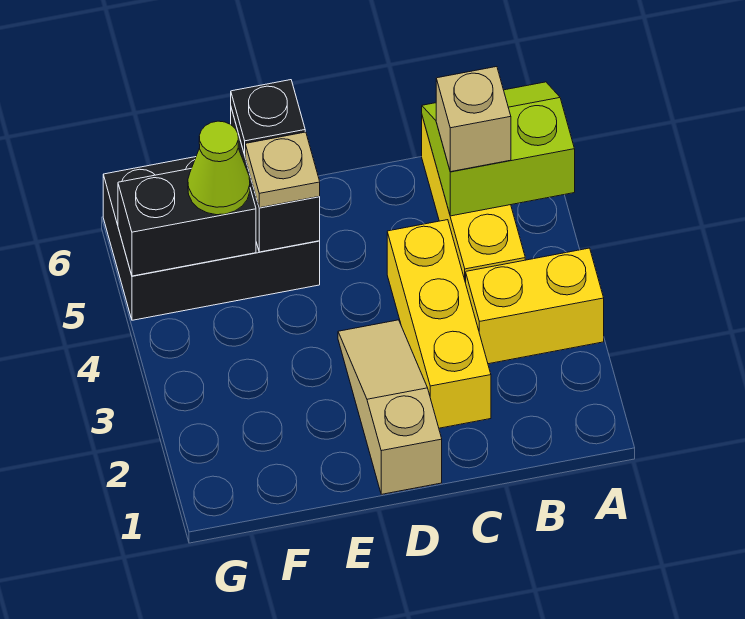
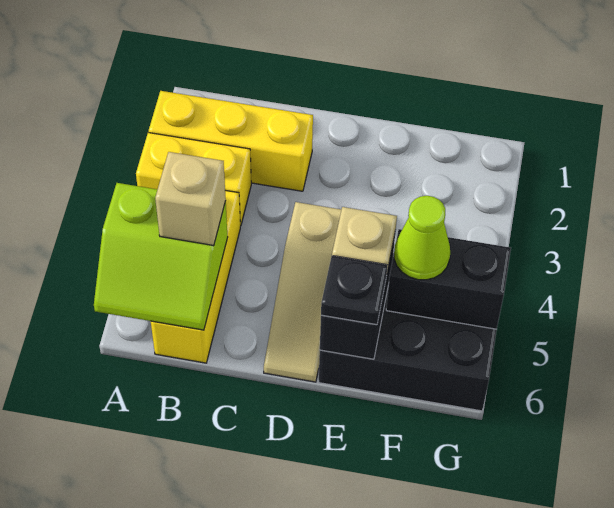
yellow 1x3 brick [387,220,491,428] -> yellow 1x3 brick turned to [149,91,313,191]
tan 1x3 slope [338,320,442,494] -> tan 1x3 slope moved to [264,202,341,382]

